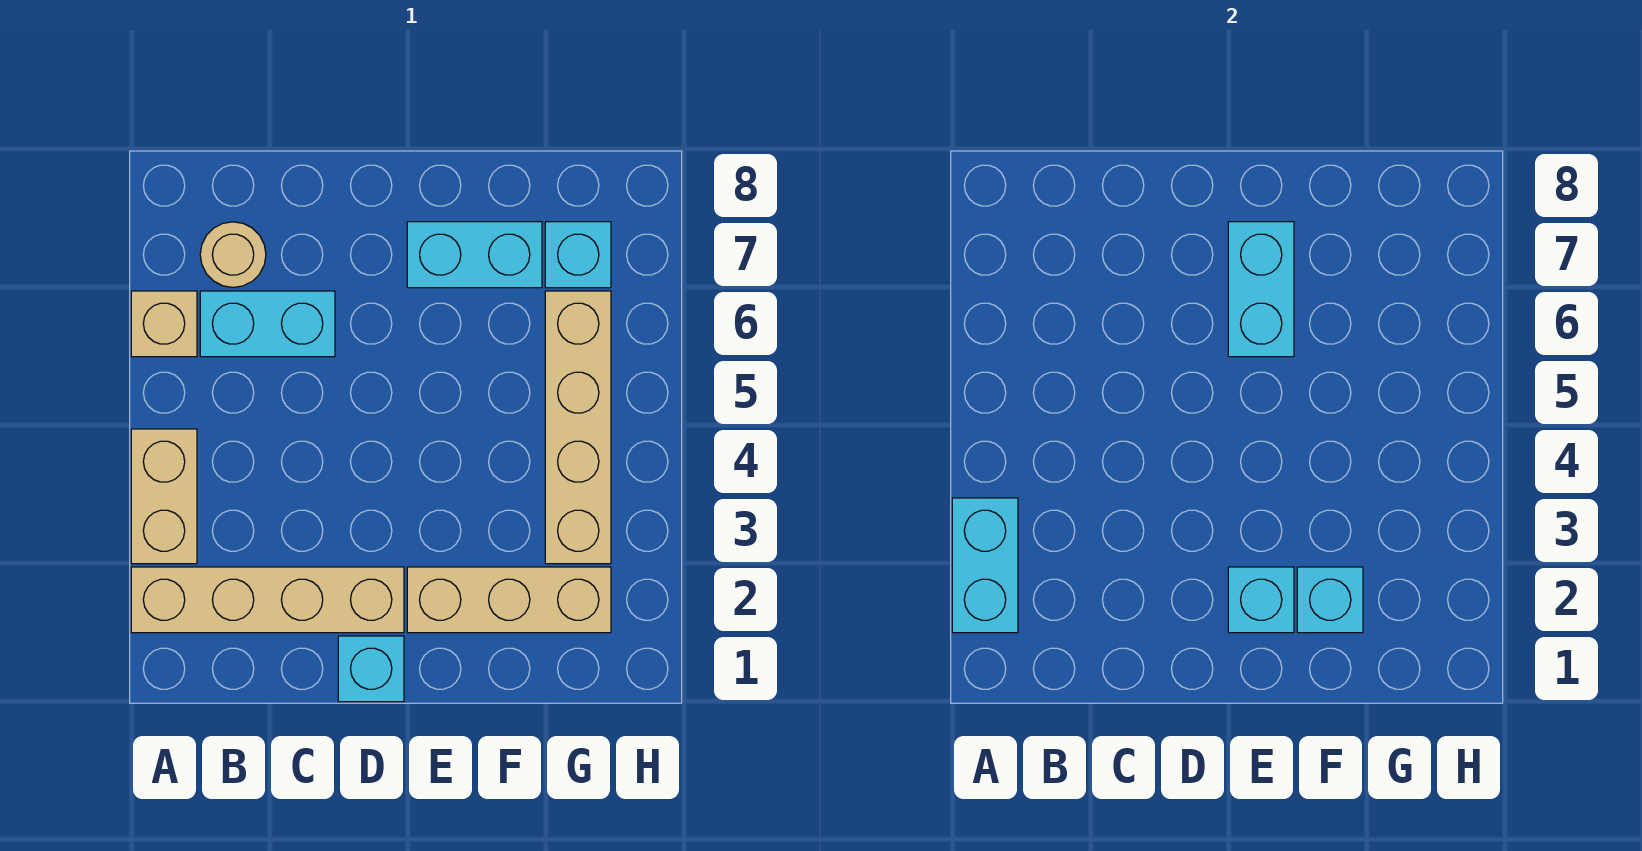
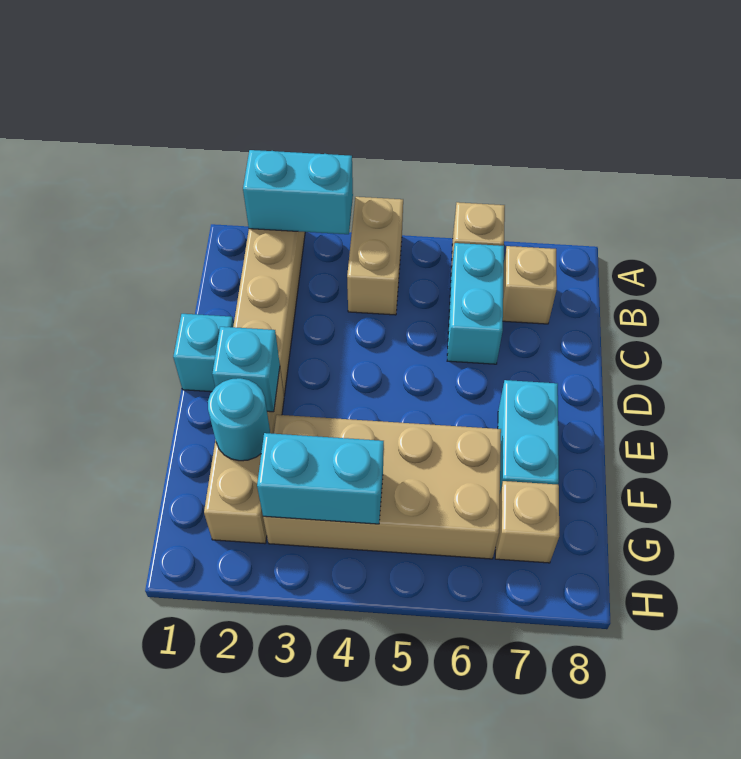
tan 1x2 brick [131,429,197,564] -> tan 1x2 brick turned to [347,197,403,315]
tan 1x1 round brick [200,222,266,287] -> tan 1x1 brick [503,246,557,324]
cyan 1x2 brick [1228,222,1294,357] -> cyan 1x2 brick moved to [257,433,384,524]
cyan 1x1 brick [1297,567,1363,633] -> cyan 1x1 round brick [208,378,270,461]
tan 1x4 brick [545,291,611,564] -> tan 2x4 brick [263,415,501,559]
cyan 1x1 brick [545,222,611,288] -> tan 1x1 brick [495,481,559,563]

